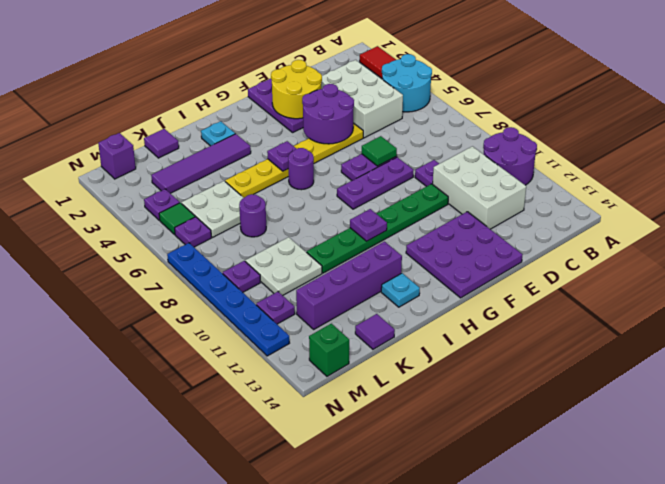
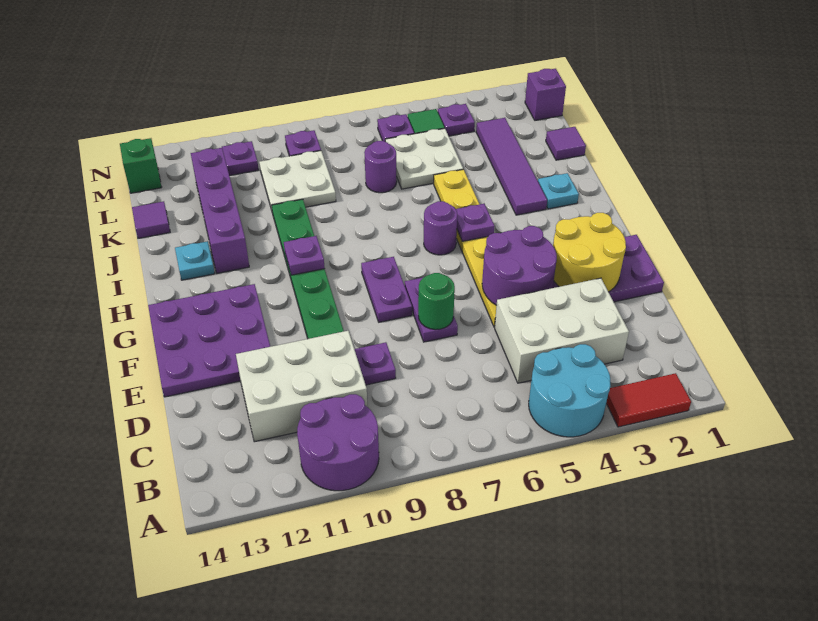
green 1x1 tile [362,136,397,166] -> green 1x1 round brick [418,273,455,330]
purple 1x3 plate [337,157,413,209] -> purple 1x2 plate [361,257,412,322]
blue 1x6 plate [167,243,289,356] -> none

